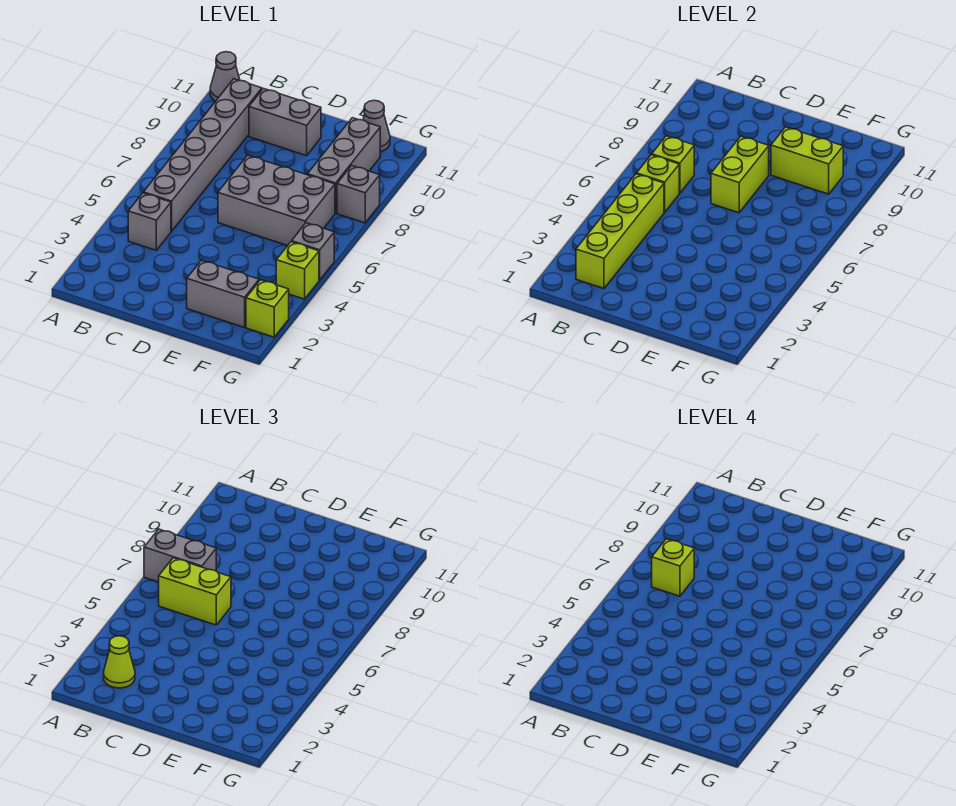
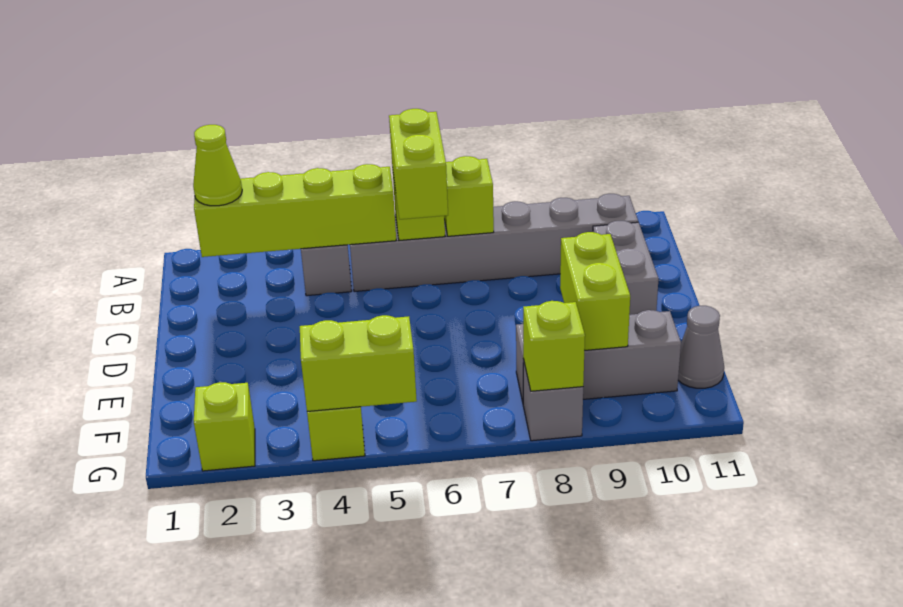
grey 1x2 brick [144,529,216,582] -> none
grey 1x1 cone [210,52,240,101] -> none
lime 1x1 brick [652,539,694,596] -> lime 1x1 brick moved to [523,301,585,391]
grey 2x3 brick [218,155,335,246] -> none
lime 1x2 brick [711,136,769,213] -> lime 1x2 brick moved to [300,315,417,411]
grey 1x2 brick [187,260,259,328] -> none
grey 1x1 brick [292,223,334,280] -> none

